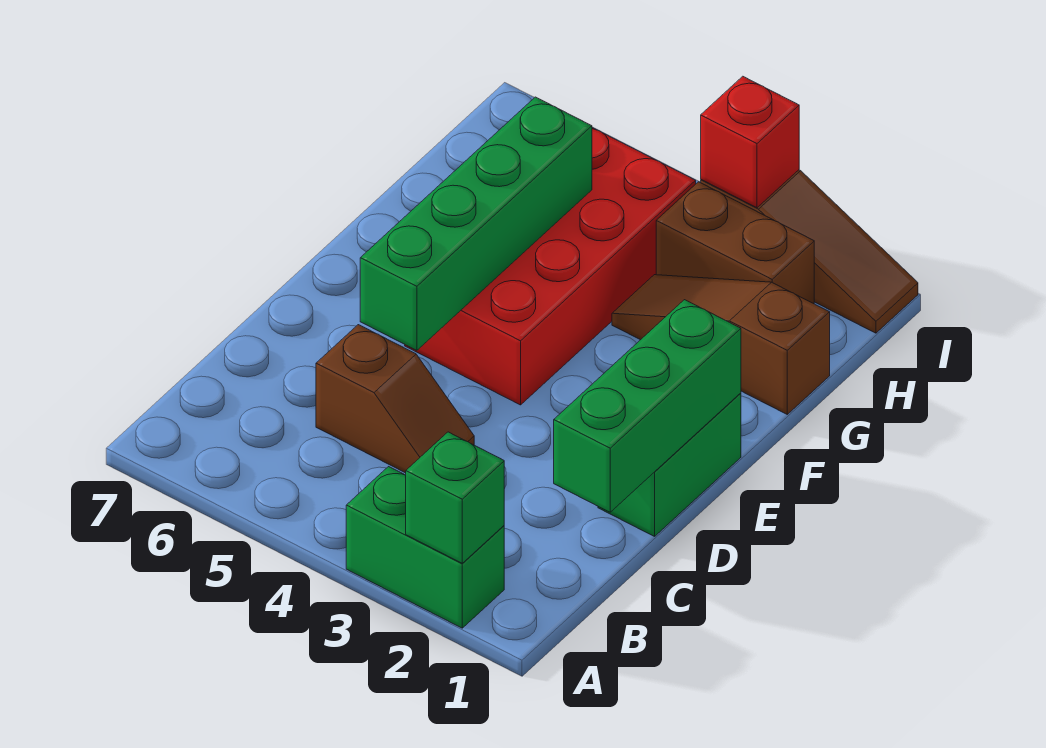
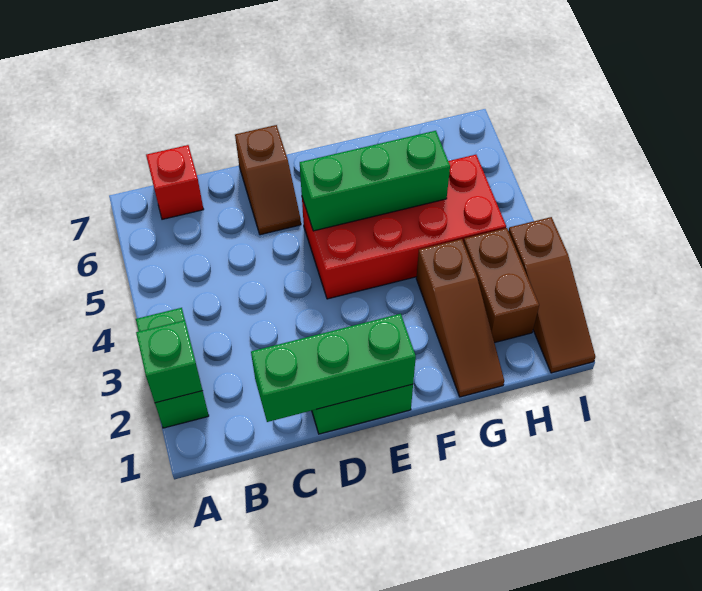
brown 1x2 slope [316,325,474,473] -> brown 1x2 slope moved to [235,125,301,235]
green 1x4 brick [360,97,592,350] -> green 1x3 brick [300,131,450,231]
brown 1x3 slope [612,275,830,414] -> brown 1x3 slope turned to [416,239,504,397]
red 1x1 brick [701,76,799,208] -> red 1x1 brick moved to [146,145,204,219]

